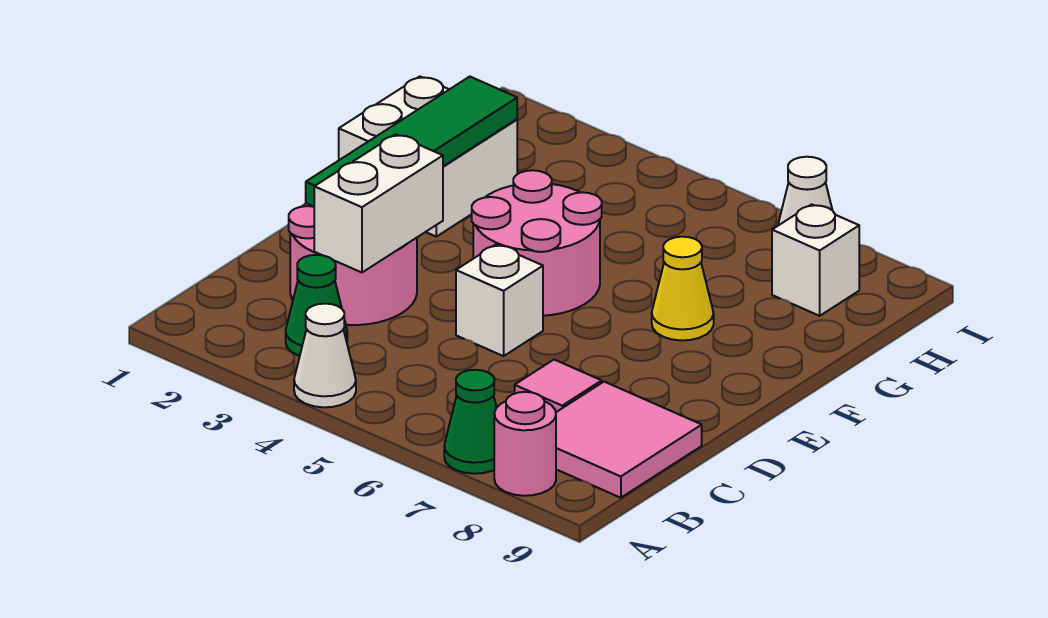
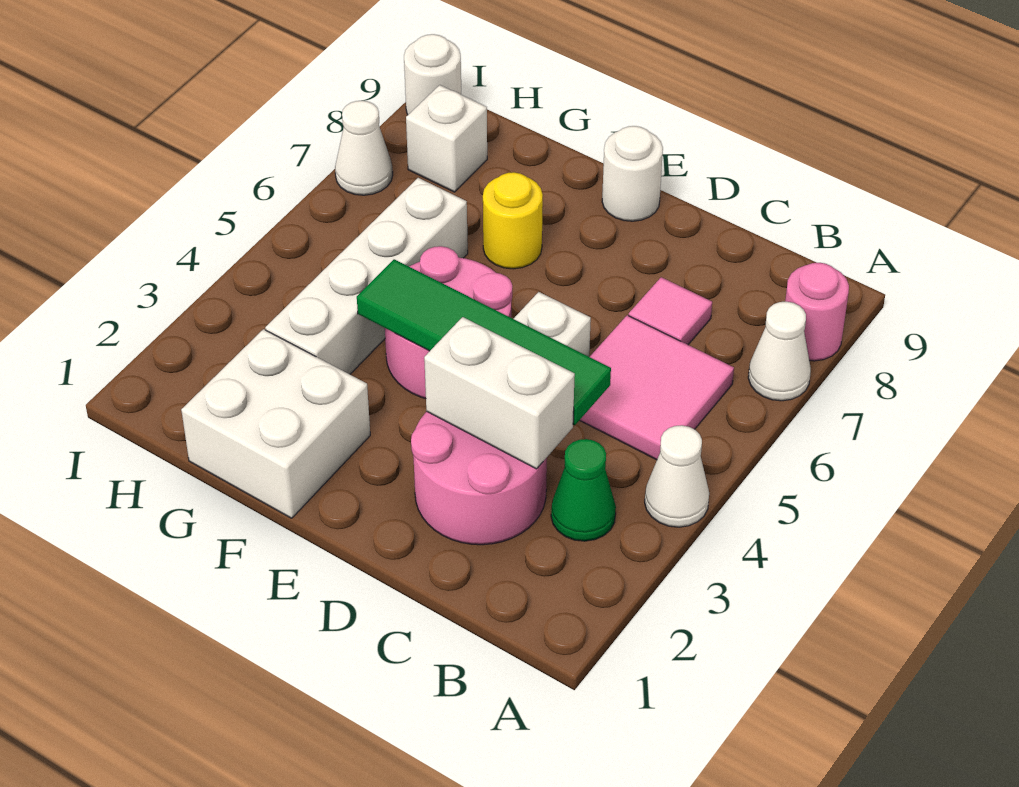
green 1x1 cone [444,370,497,474] -> white 1x1 cone [748,302,811,401]
pink 2x2 tile [556,382,702,498] -> pink 2x2 tile moved to [580,315,734,460]
green 1x4 tile [306,77,517,207] -> green 1x4 tile moved to [357,259,611,425]
none -> white 1x1 round brick [602,126,663,221]
yellow 1x1 cone [652,237,714,340] -> yellow 1x1 round brick [483,172,543,269]
none -> white 1x4 brick [265,178,468,374]
none -> white 1x1 round brick [404,34,461,115]

